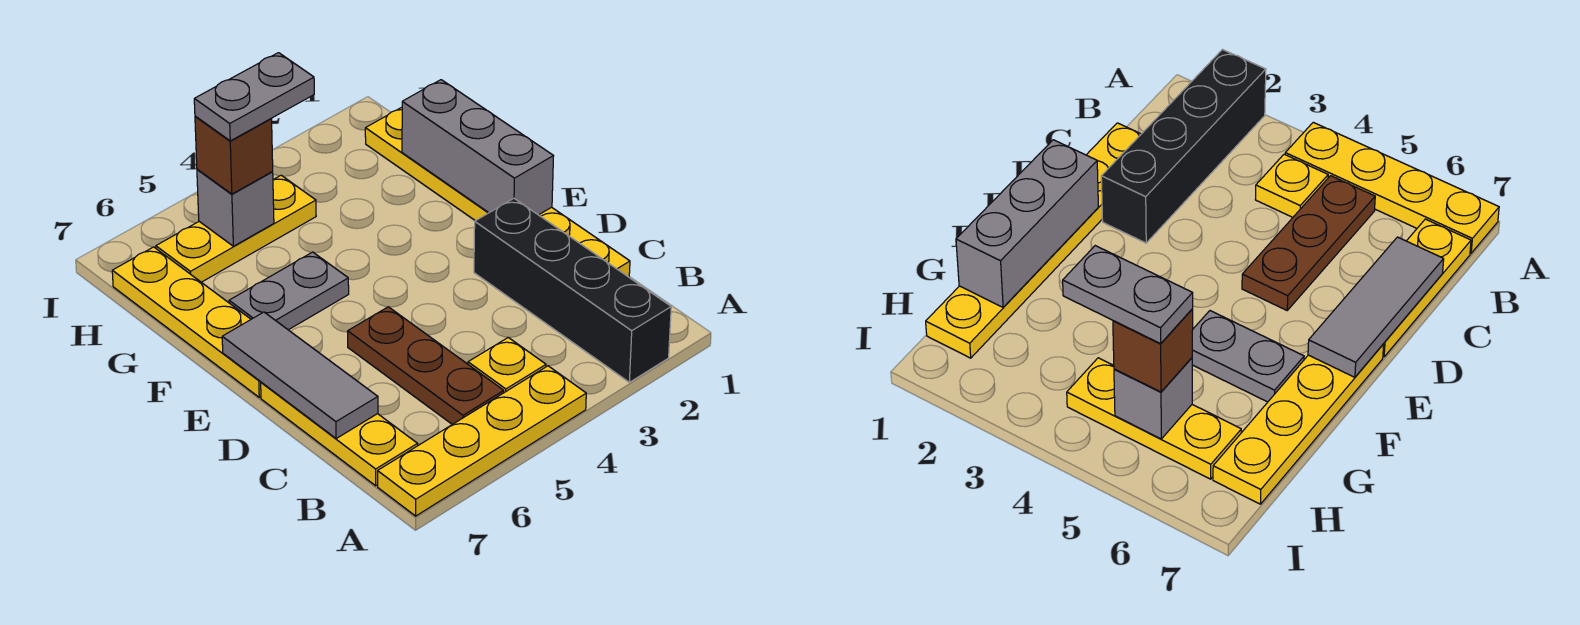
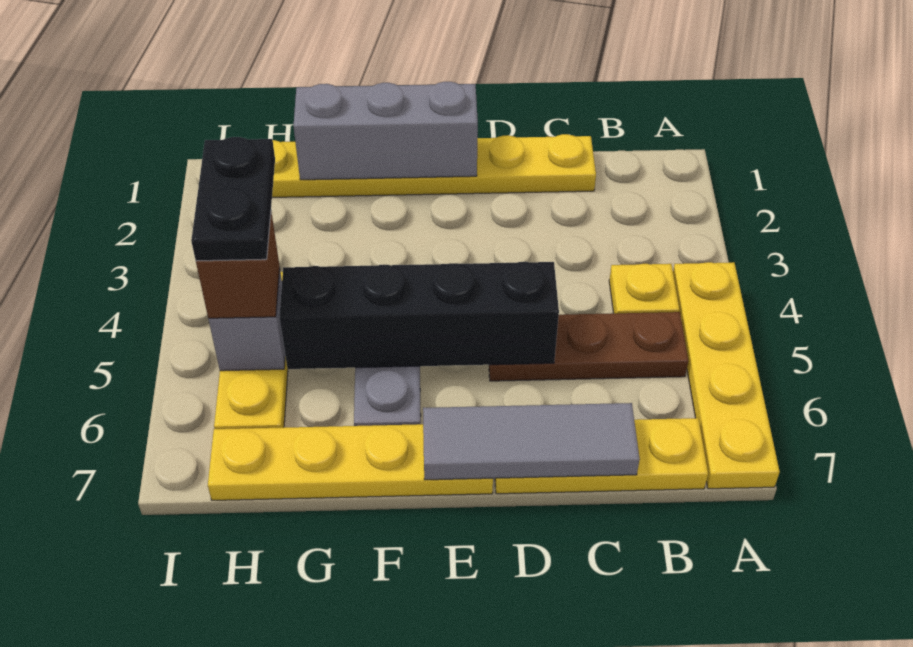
black 1x4 brick [474,198,671,382] -> black 1x4 brick moved to [280,262,559,369]
grey 1x2 plate [194,53,314,141] -> black 1x2 plate [191,137,275,261]

